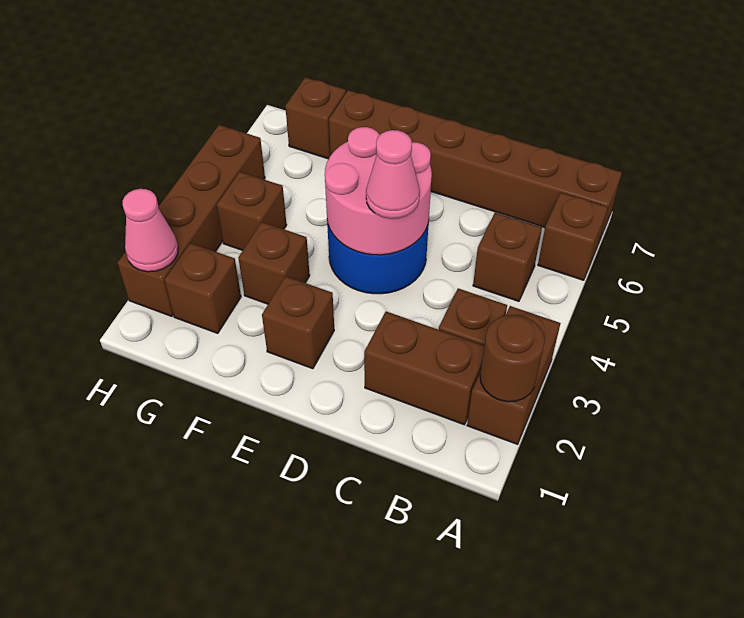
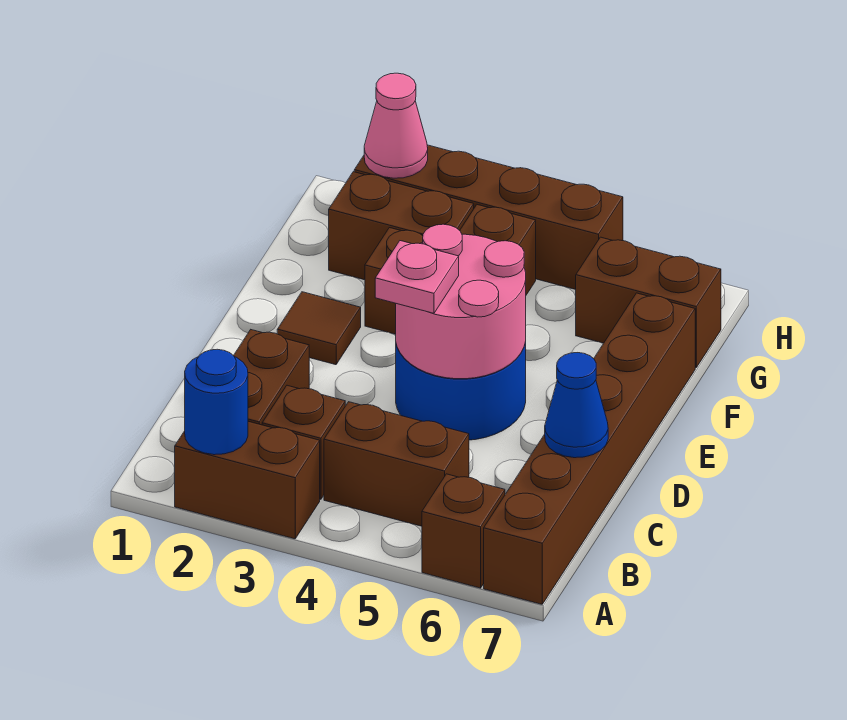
brown 1x1 round brick [480,315,545,402] -> blue 1x1 round brick [185,349,248,455]
brown 1x1 brick [473,213,542,301] -> brown 1x2 brick [324,402,469,526]
none -> blue 1x1 cone [545,353,608,458]
pink 1x1 cone [366,130,420,219] -> pink 1x1 plate [375,241,459,313]
brown 1x1 brick [262,276,334,369] -> brown 1x1 tile [277,292,361,365]
brown 1x1 brick [165,243,241,333] -> brown 1x2 brick [329,172,474,280]
brown 1x1 brick [285,77,346,159] -> brown 1x2 brick [576,237,721,368]

